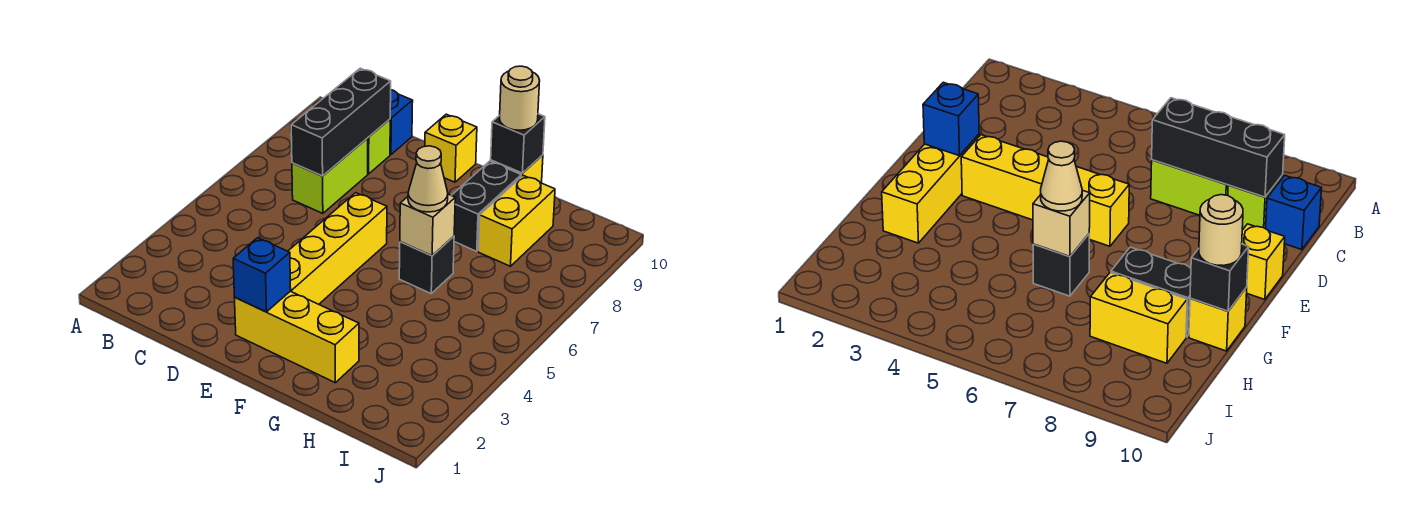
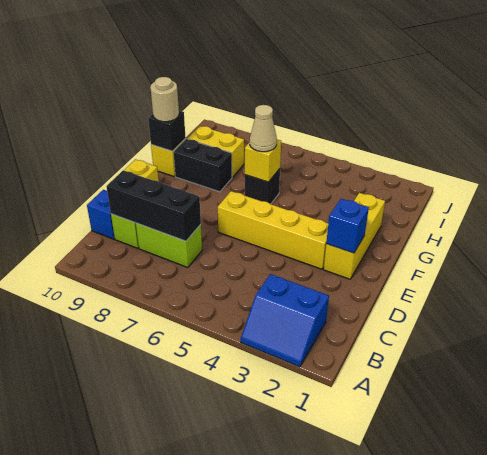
none -> blue 2x2 slope [241,274,329,367]
tan 1x1 brick [400,194,455,256] -> yellow 1x1 brick [245,140,281,182]

